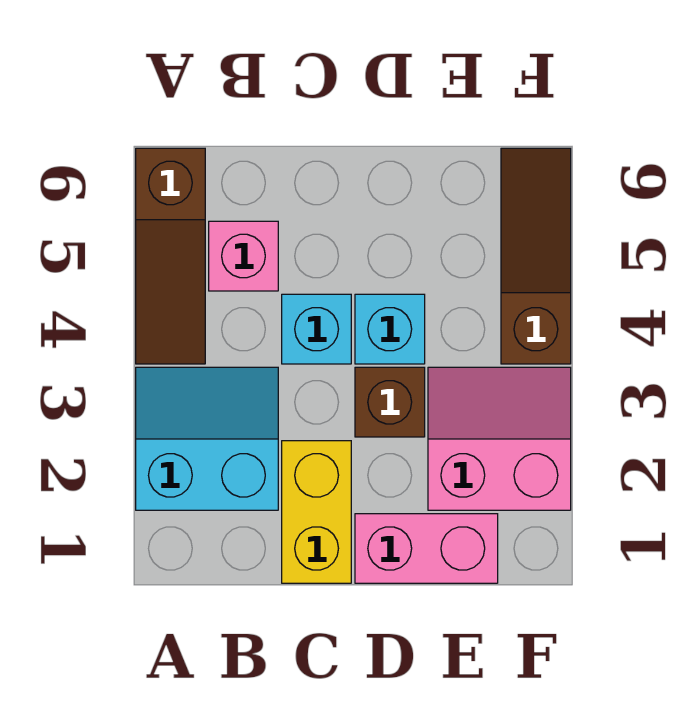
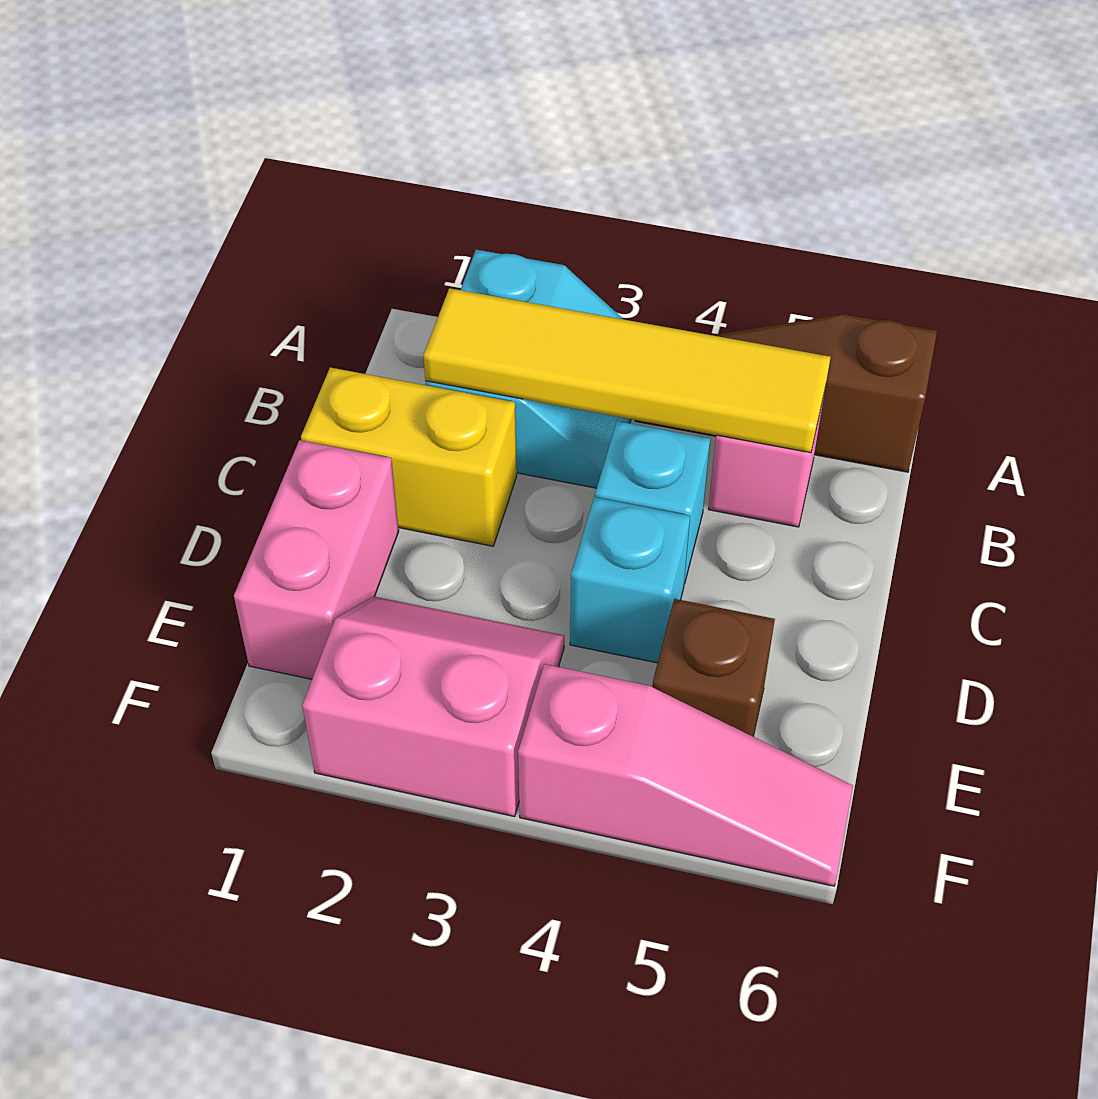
none -> yellow 1x4 tile [424,288,831,453]
brown 1x1 brick [355,367,425,437] -> brown 1x1 brick moved to [652,599,775,736]
pink 2x2 slope [428,367,571,510] -> pink 2x2 slope turned to [302,597,564,817]
brown 1x3 slope [501,148,571,364] -> pink 1x3 slope [518,664,853,886]

